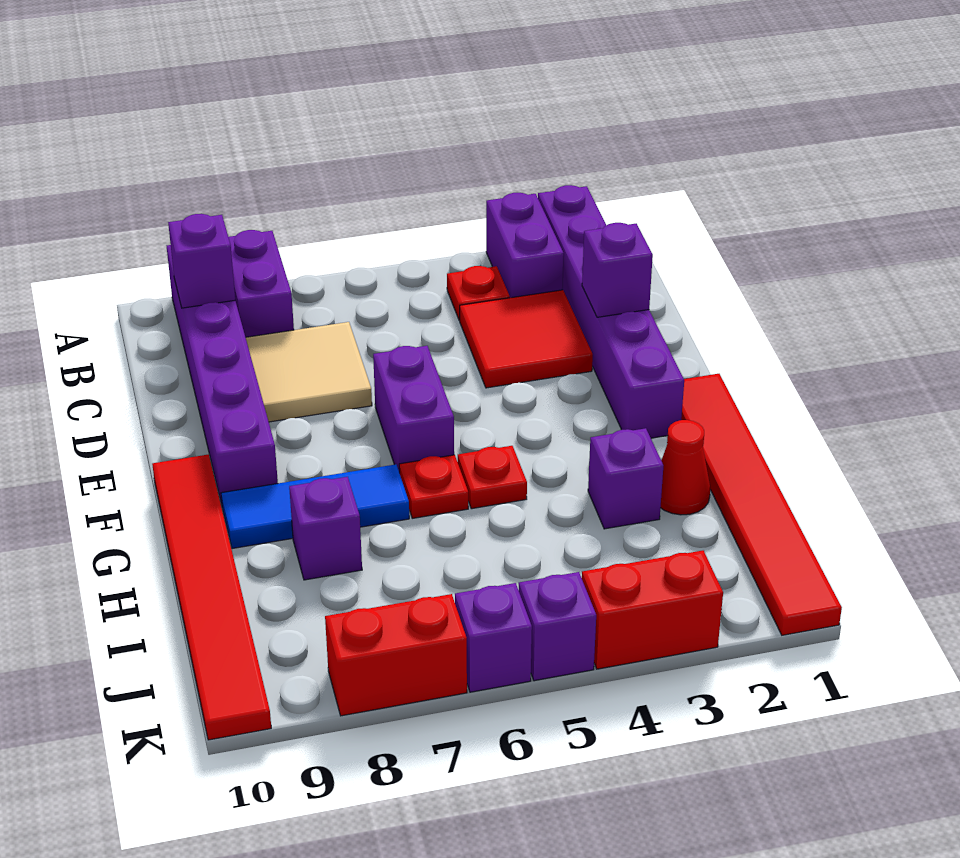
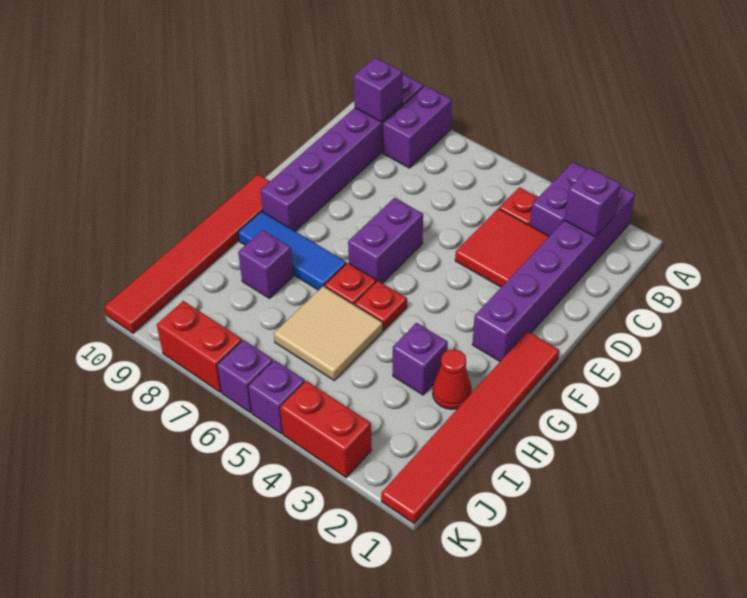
tan 2x2 tile [246,322,372,422] -> tan 2x2 tile moved to [274,286,383,380]
purple 1x1 brick [582,223,653,317] -> purple 1x1 brick moved to [564,168,621,237]

